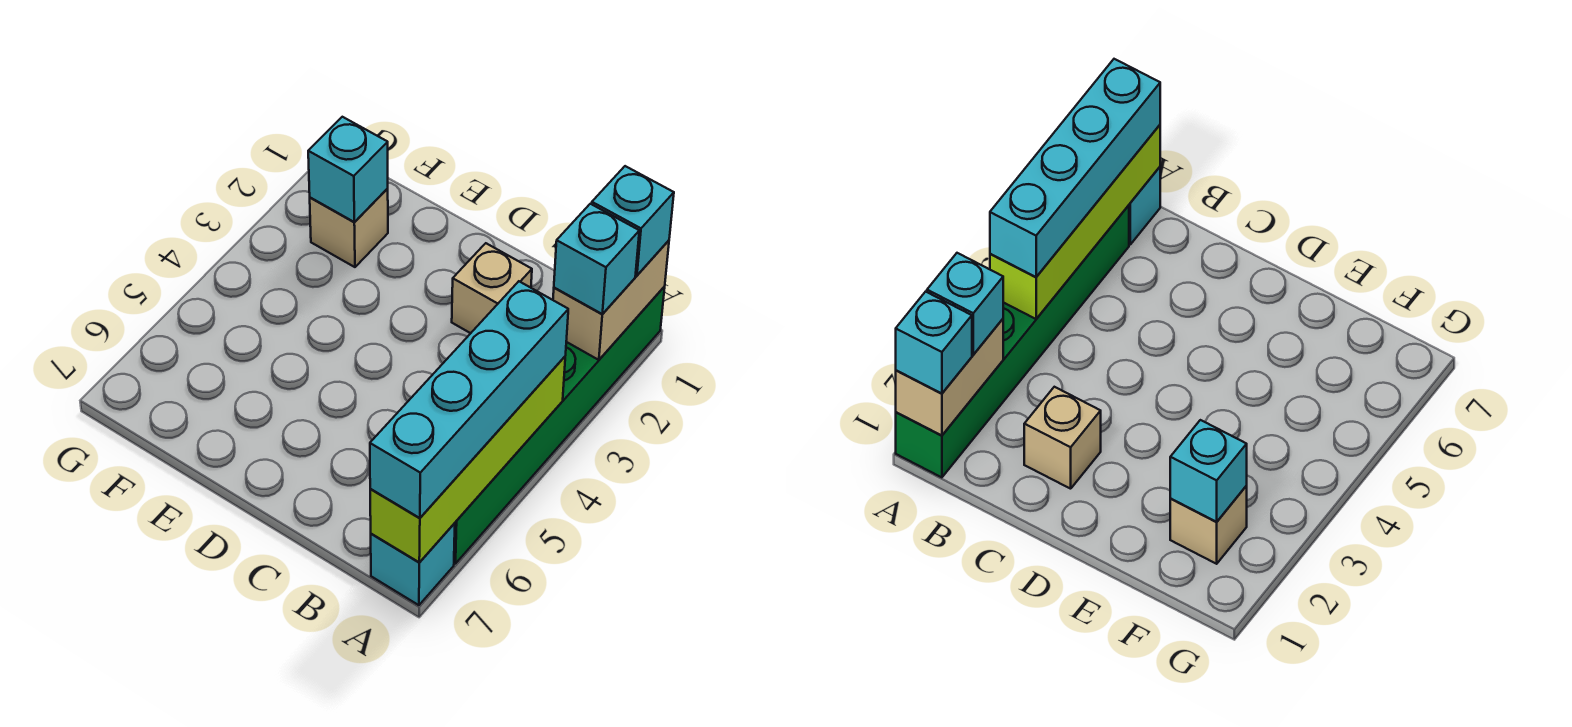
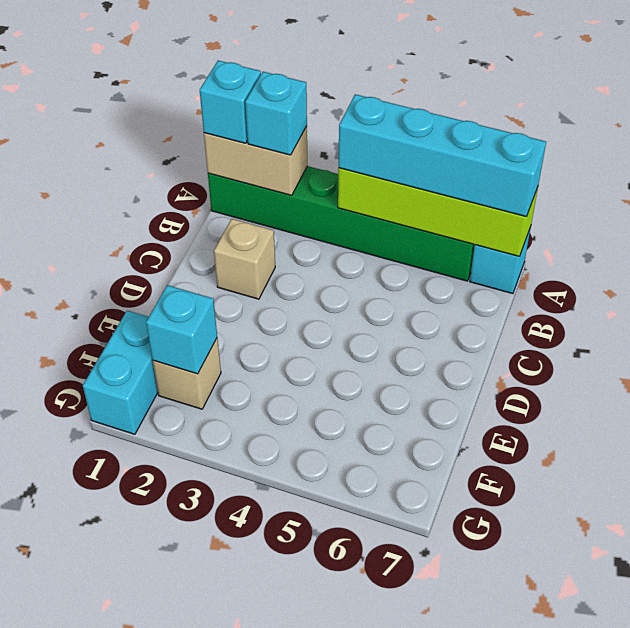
none -> cyan 1x2 brick [83,311,158,434]

